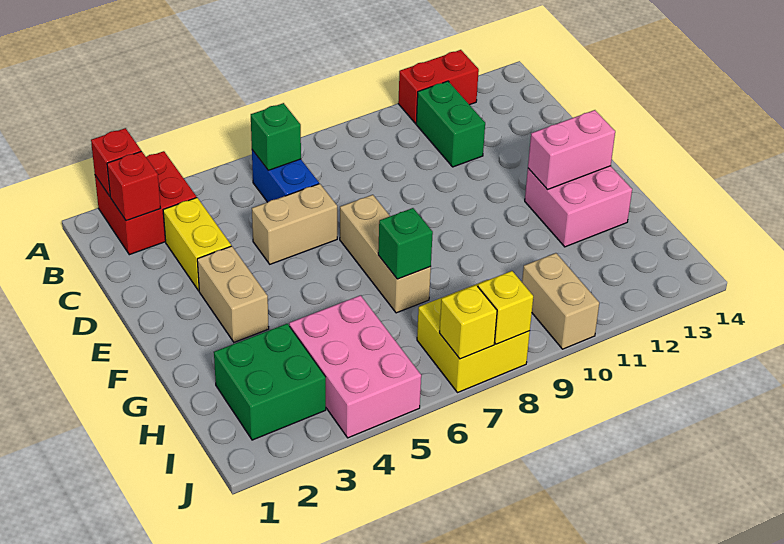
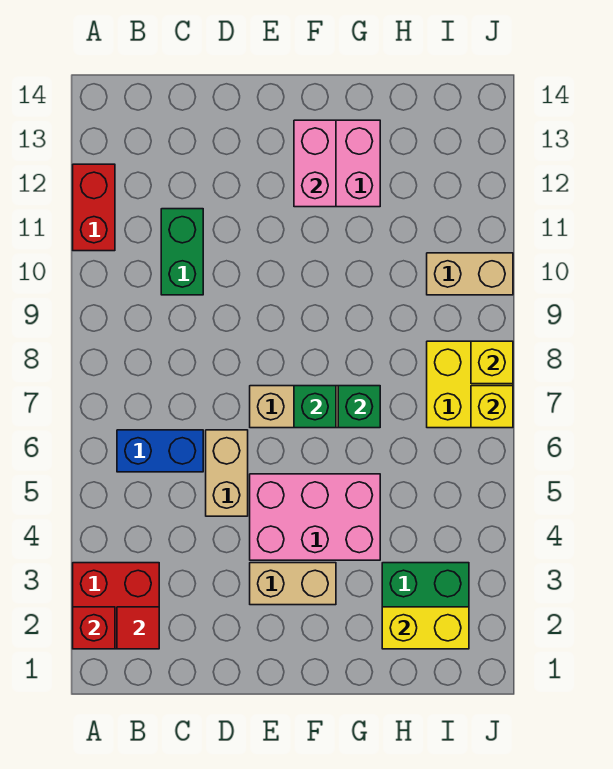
red 1x1 brick [107,151,160,221] -> red 1x1 tile [117,607,159,649]
green 1x1 brick [251,103,301,170] -> green 1x1 brick moved to [294,386,336,428]
green 1x2 brick [416,81,485,167] -> green 1x2 brick turned to [161,209,203,295]
yellow 1x2 brick [163,198,231,291] -> yellow 1x2 brick moved to [382,607,469,649]
pink 2x3 brick [289,295,421,438] -> pink 2x3 brick moved to [250,474,380,560]

